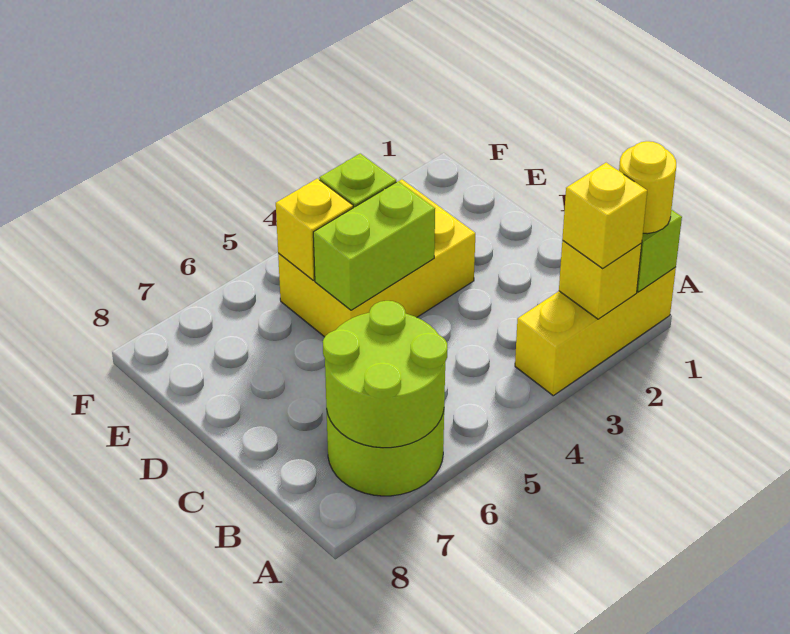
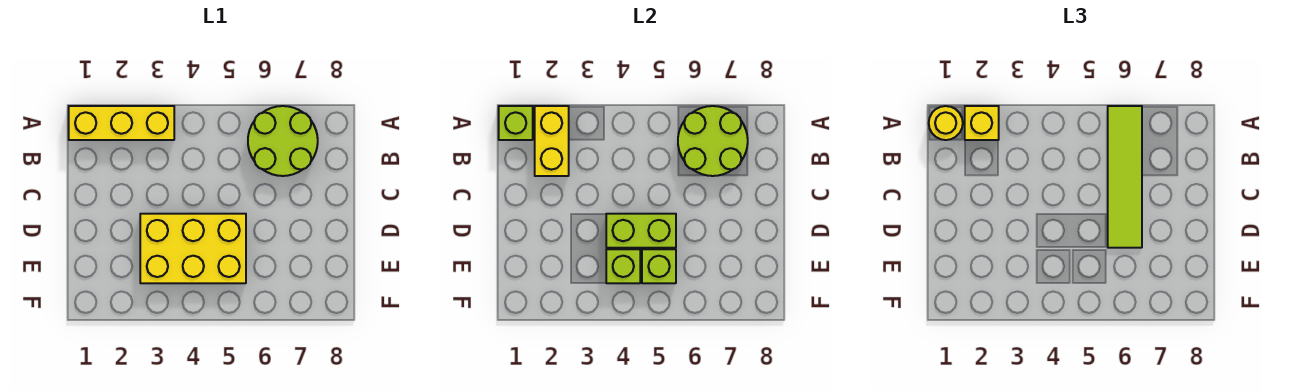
yellow 1x1 brick [559,241,642,319] -> yellow 1x2 brick [535,106,569,176]
none -> lime 1x4 tile [1108,106,1142,248]
yellow 1x1 brick [276,178,353,280] -> lime 1x1 brick [642,249,676,283]

